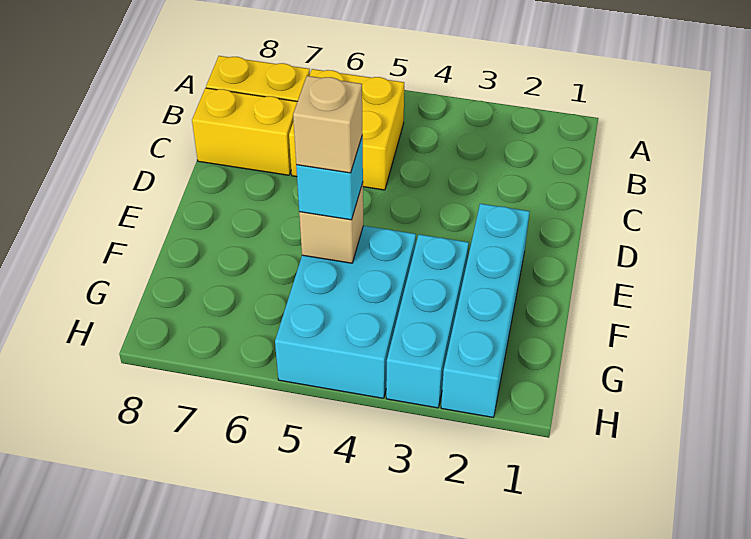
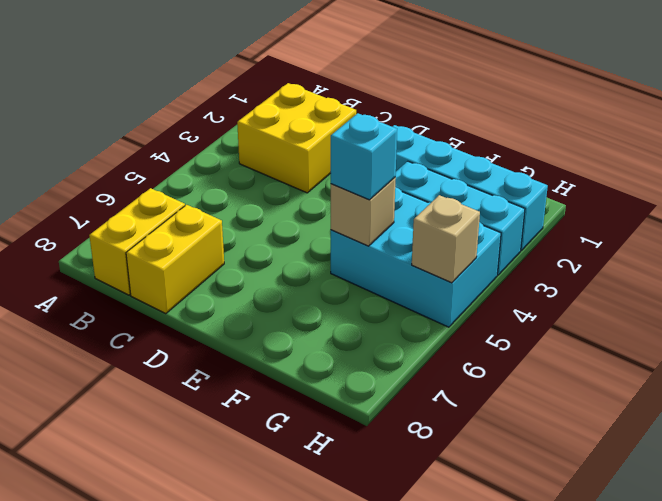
yellow 2x2 brick [289,69,404,190] -> yellow 2x2 brick moved to [237,83,356,193]
tan 1x1 brick [293,76,362,173] -> tan 1x1 brick moved to [412,195,480,283]

